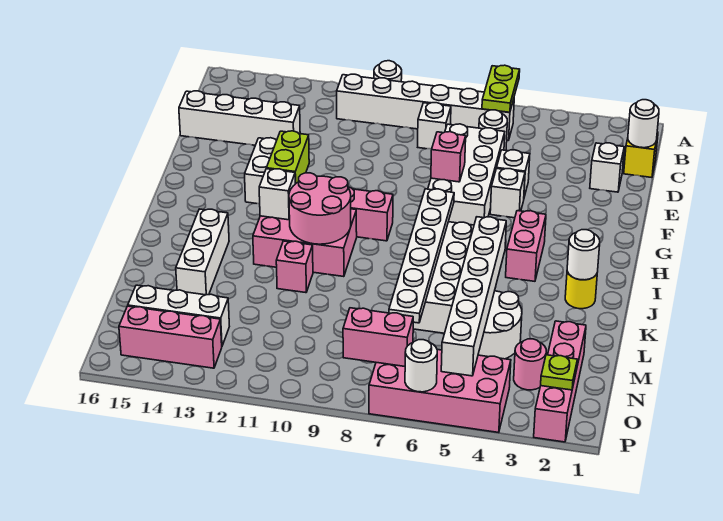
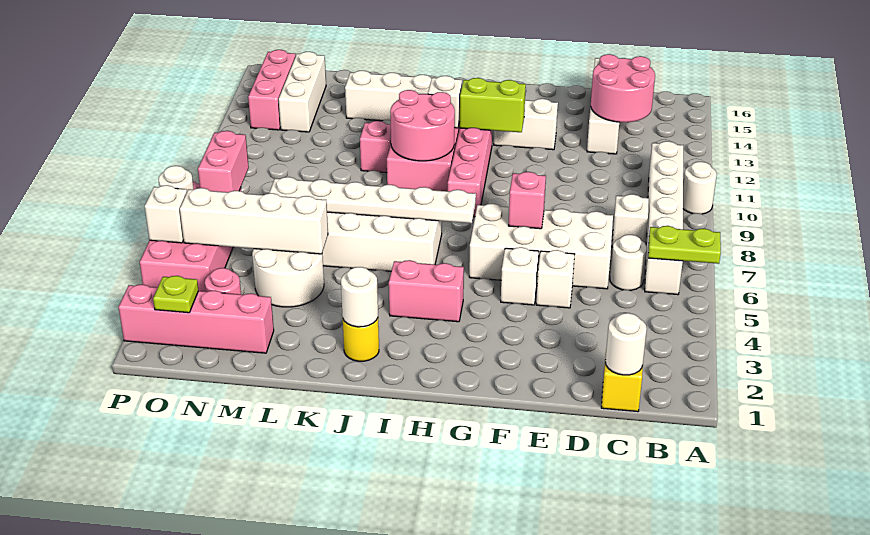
none -> pink 2x2 round brick [591,54,655,122]
white 1x1 brick [590,143,624,192] -> white 1x1 brick moved to [145,185,187,243]
white 1x6 brick [441,217,506,376] -> white 1x4 brick [180,188,328,254]

